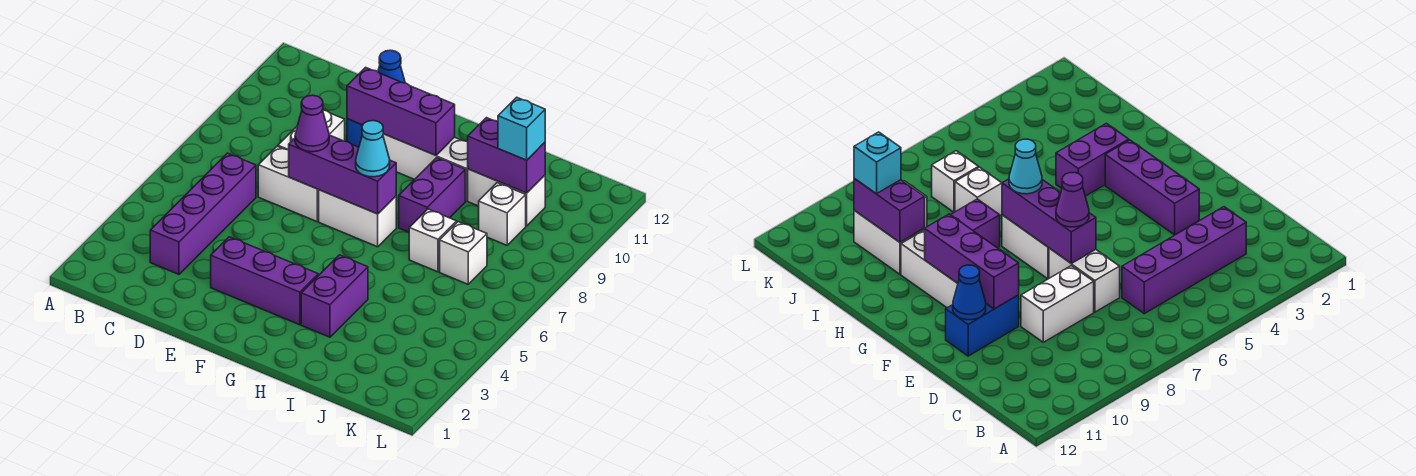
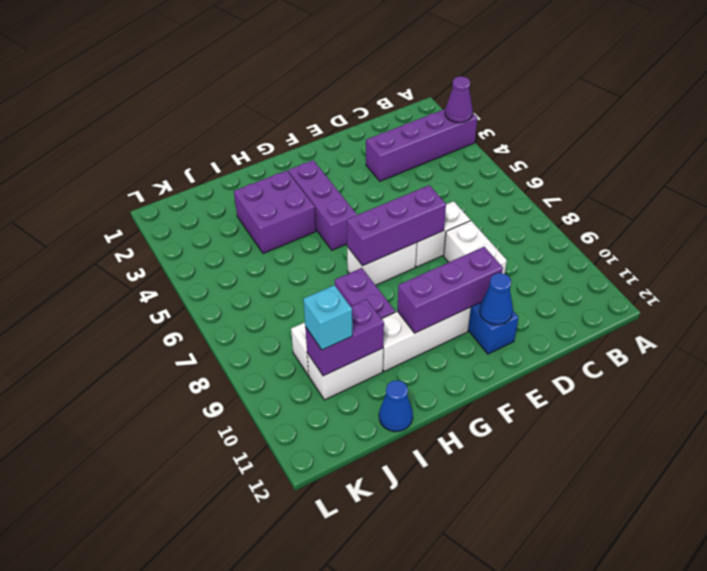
purple 1x4 brick [150,153,256,274] -> purple 1x4 brick turned to [366,109,477,181]
purple 1x3 brick [211,237,318,325] -> purple 1x3 brick turned to [288,160,357,250]
purple 1x1 cone [295,95,329,152] -> purple 1x1 cone moved to [445,76,473,123]
cyan 1x1 cone [356,121,390,177] -> none
purple 1x2 brick [301,255,368,337] -> purple 2x2 brick [234,170,316,254]
white 1x1 brick [409,209,457,272] -> none
none -> blue 1x1 cone [379,380,413,432]
white 1x1 brick [440,222,487,284] -> none

